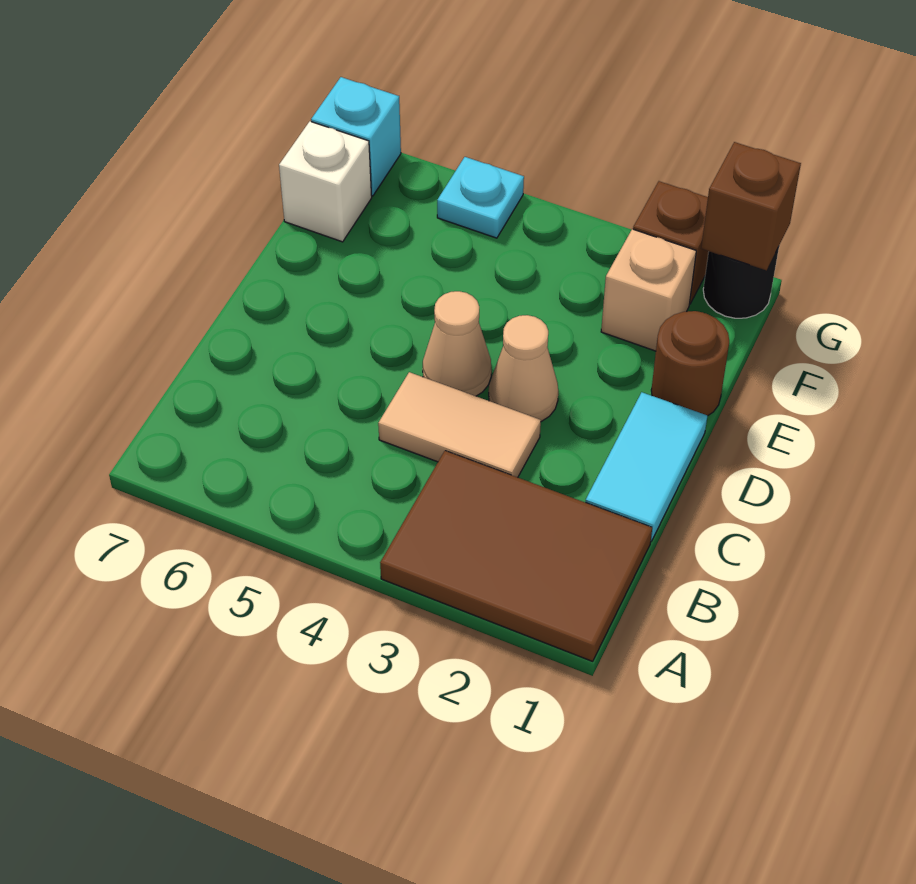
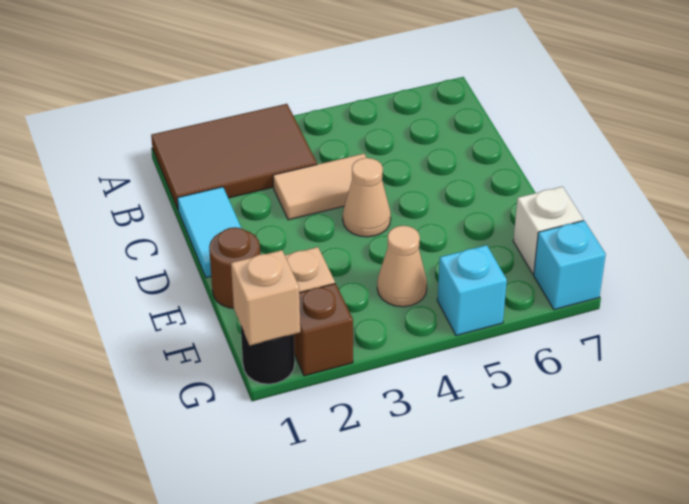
tan 1x1 cone [489,315,558,422] -> tan 1x1 cone moved to [377,226,427,307]
brown 1x1 brick [701,142,801,270] -> tan 1x1 brick [231,250,300,345]
cyan 1x1 plate [437,157,524,238] -> cyan 1x1 brick [437,245,507,336]

